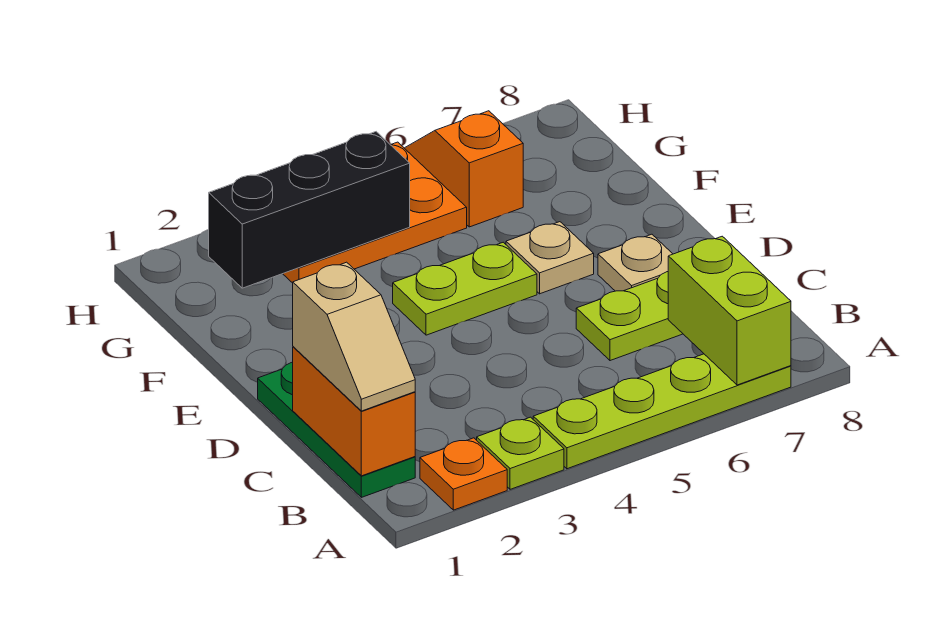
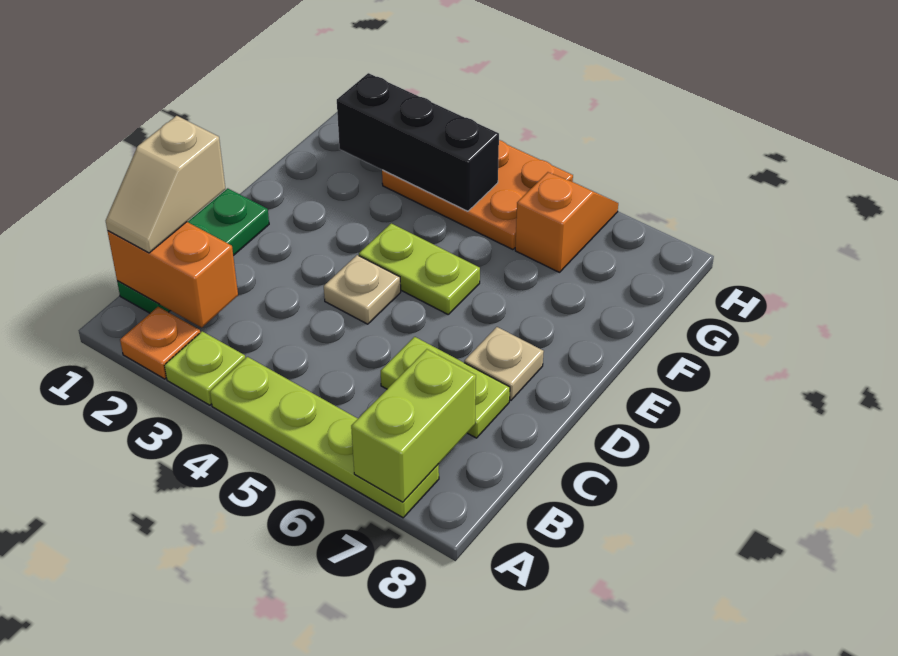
orange 1x2 brick [293,347,415,476] -> orange 1x2 brick turned to [108,222,238,328]
tan 1x1 plate [506,222,594,294] -> tan 1x1 plate moved to [324,255,401,324]

